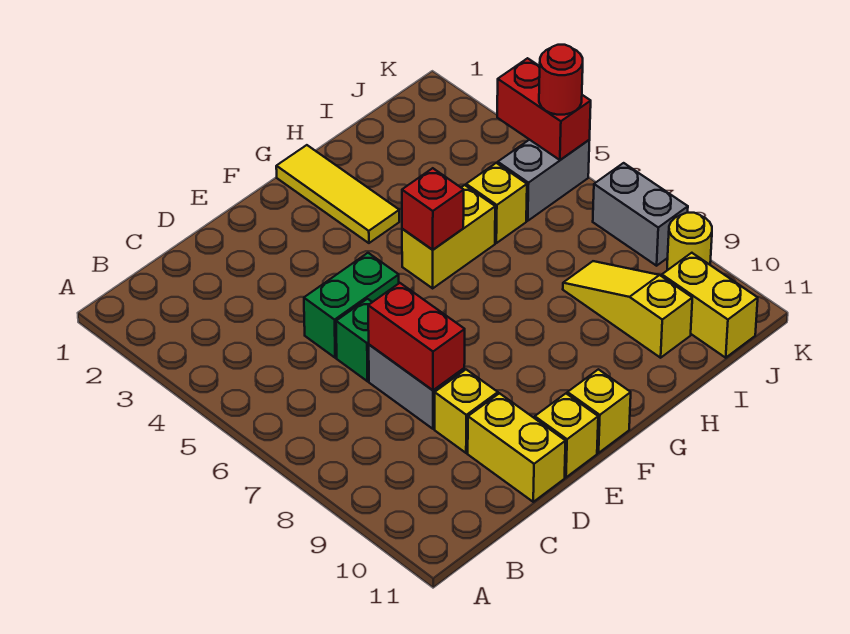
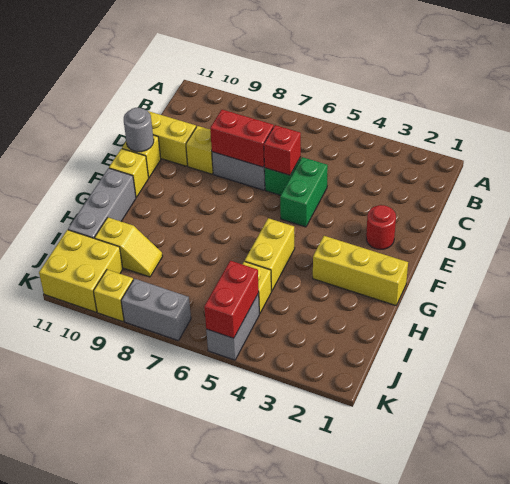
none -> grey 1x1 round brick [124,108,154,152]
yellow 1x3 tile [276,145,399,243] -> yellow 1x3 brick [313,236,408,305]
red 1x1 brick [402,168,464,250] -> red 1x1 brick moved to [264,125,301,175]
none -> grey 1x3 brick [68,168,136,239]
yellow 1x3 slope [563,261,692,358] -> yellow 1x2 slope [95,217,163,277]
yellow 1x2 brick [662,253,758,358] -> yellow 2x2 brick [39,230,123,312]
red 1x2 brick [497,58,591,160] -> red 1x2 brick turned to [204,261,259,338]
red 1x1 round brick [539,45,583,115] -> red 1x1 round brick moved to [366,205,396,249]
yellow 1x1 round brick [667,213,712,270] -> yellow 1x1 brick [93,270,133,321]

